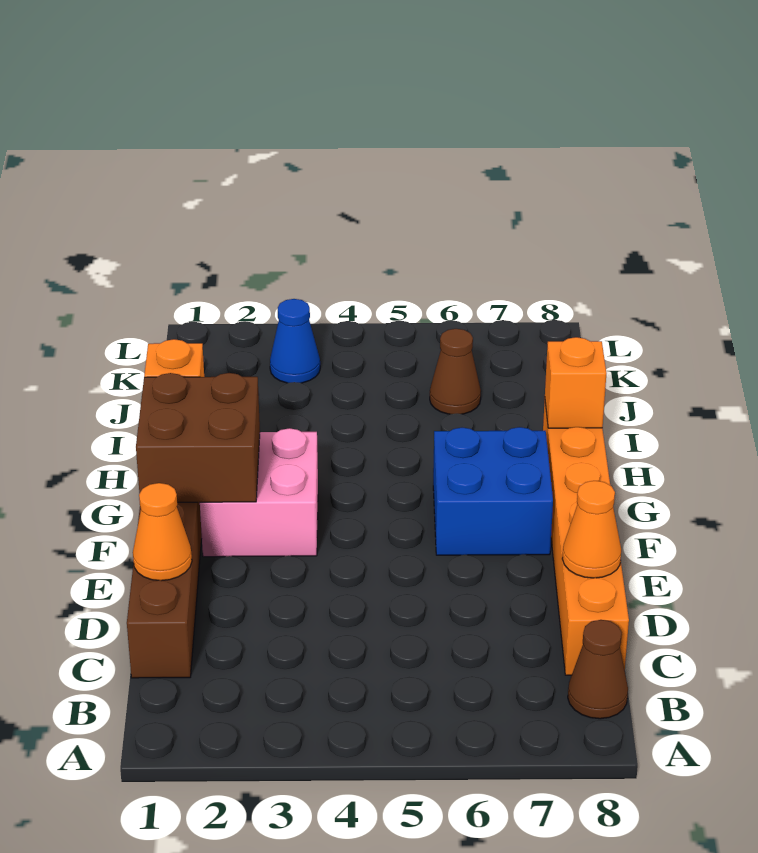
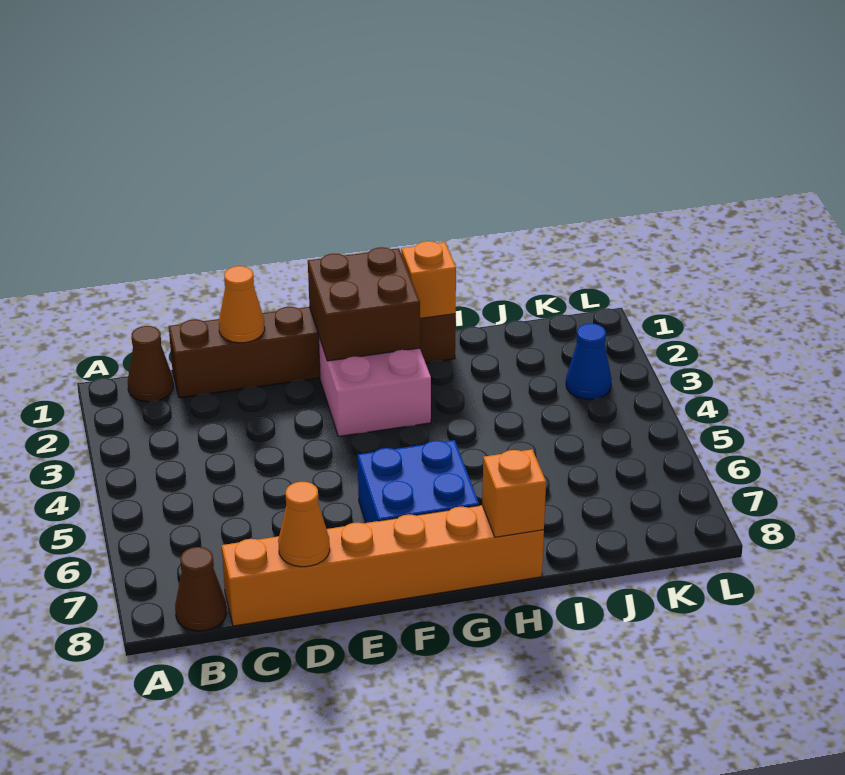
brown 1x1 cone [430,329,481,414] -> brown 1x1 cone moved to [128,326,173,402]

